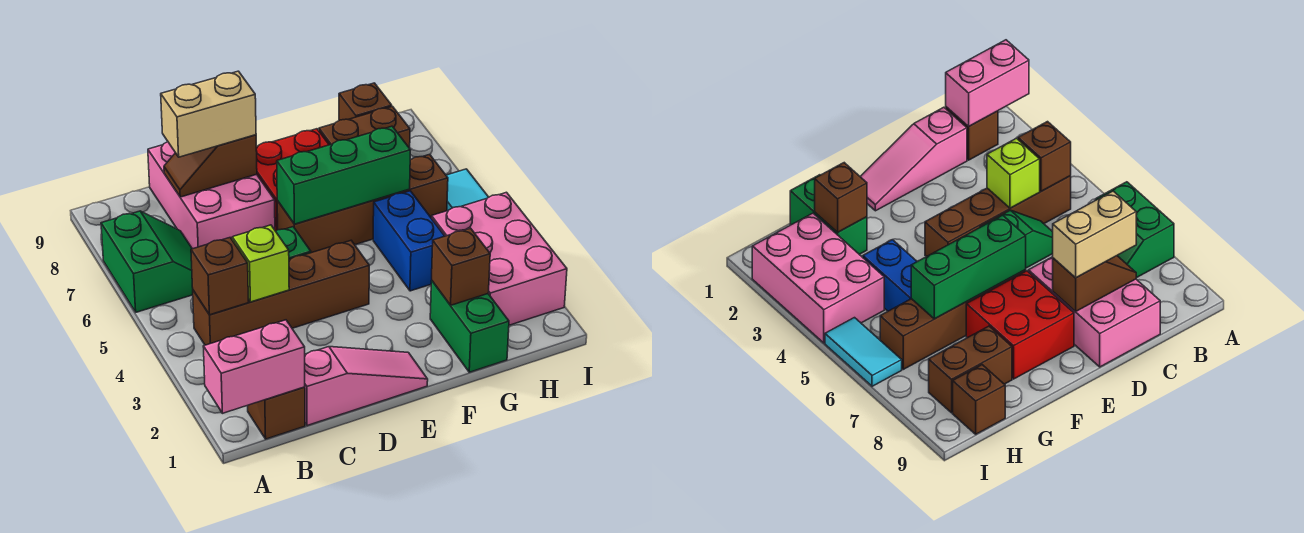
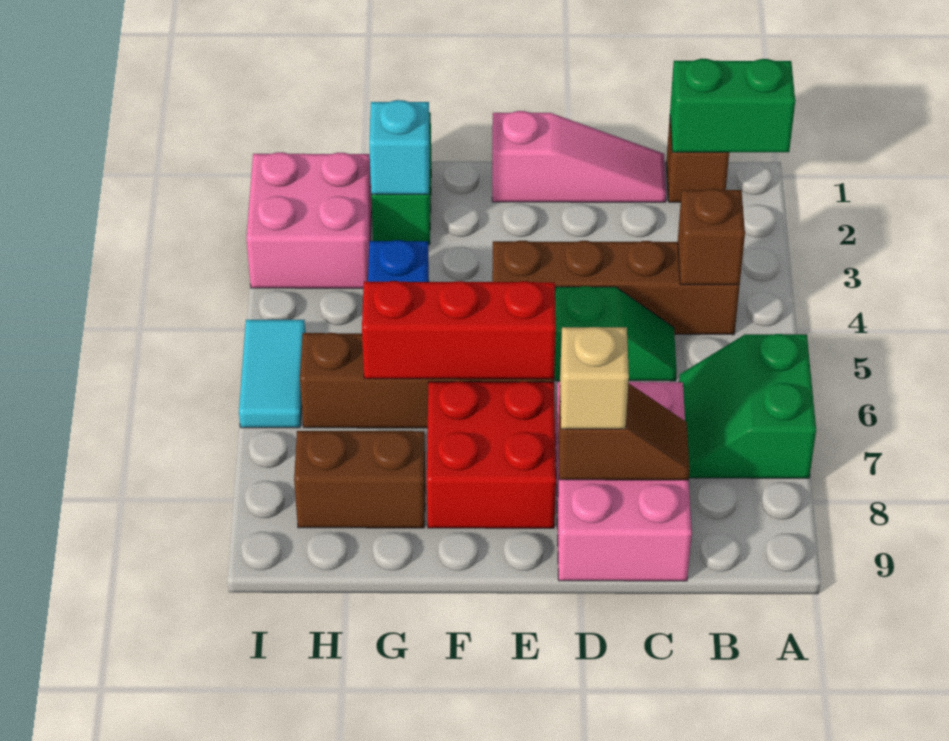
pink 1x2 brick [203,320,305,413] -> green 1x2 brick [670,59,795,152]
pink 1x3 slope [305,347,428,426] -> pink 1x3 slope turned to [492,111,666,202]
lime 1x1 brick [232,225,289,302] -> none
tan 1x2 brick [161,71,256,157] -> tan 1x1 brick [560,327,629,429]
green 1x3 brick [277,126,411,224] -> red 1x3 brick [362,281,556,379]
brown 1x1 brick [432,228,490,305] -> cyan 1x1 brick [369,100,430,194]
pink 2x3 brick [431,192,567,325] -> pink 2x2 brick [246,152,372,288]
brown 1x1 brick [339,83,392,120] -> none

